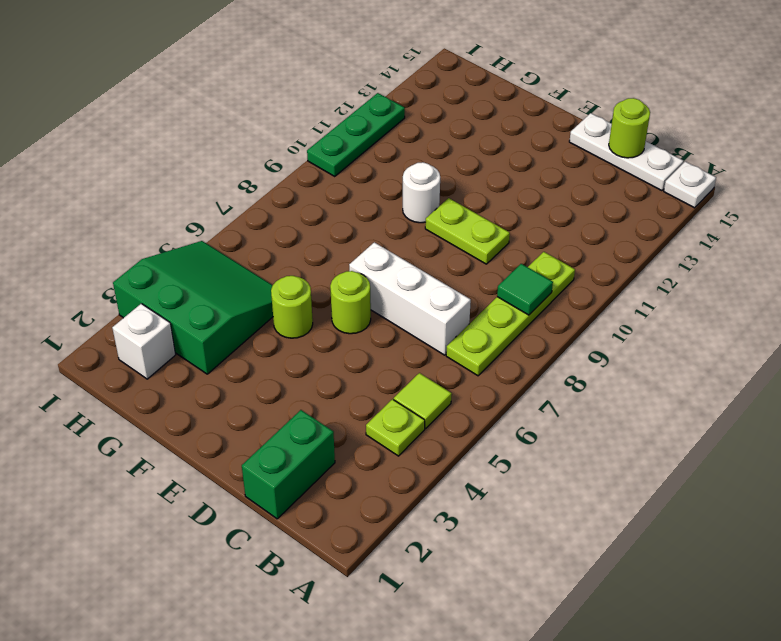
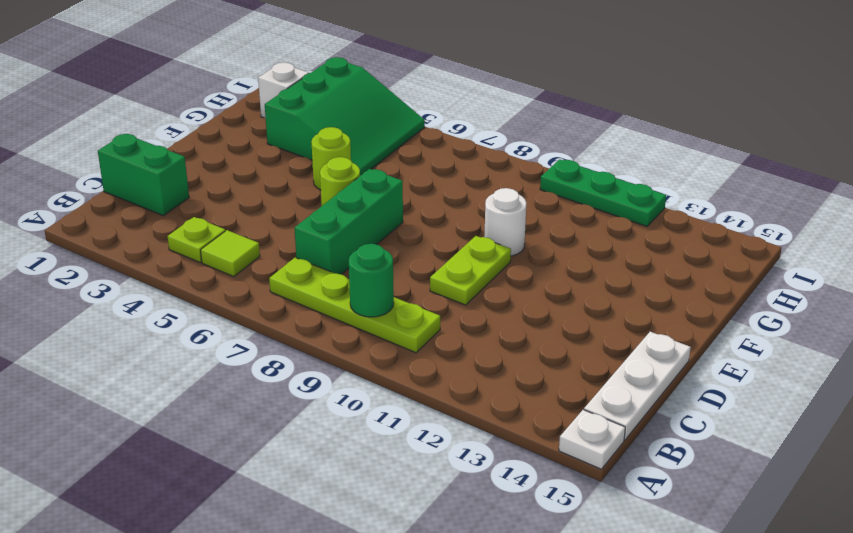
green 1x1 tile [497,264,553,315] -> green 1x1 round brick [349,244,394,317]
white 1x3 brick [349,242,471,355] -> green 1x3 brick [295,169,403,274]
lime 1x1 round brick [609,98,650,158] -> none

